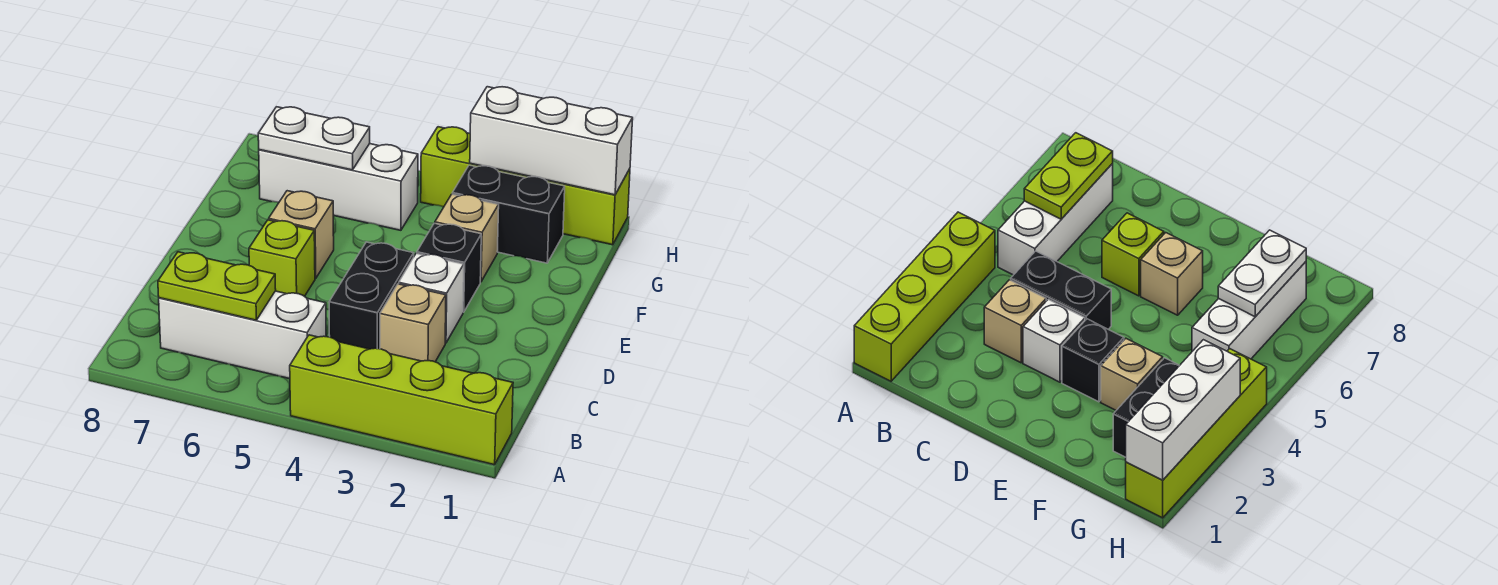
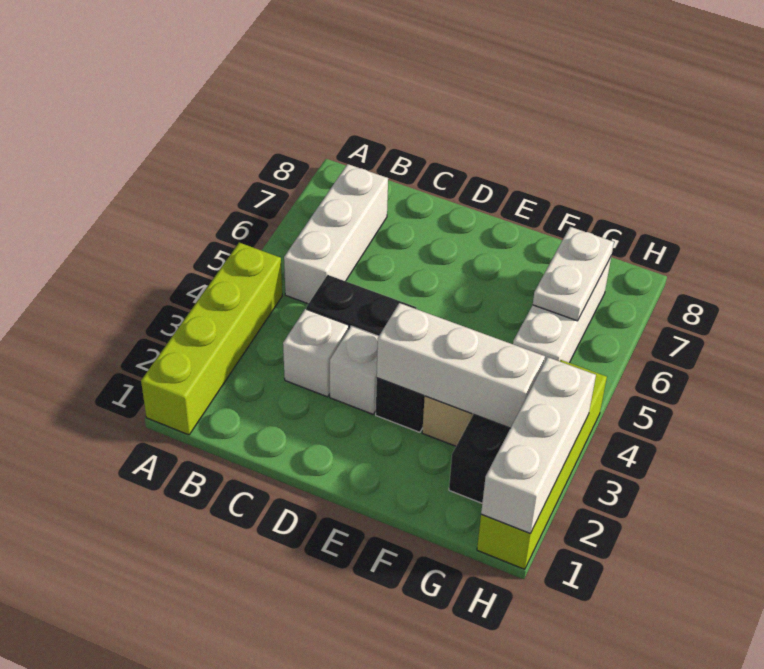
lime 1x2 plate [158,252,276,320] -> none
tan 1x1 brick [380,284,446,362] -> white 1x1 brick [283,309,349,397]
lime 1x1 brick [249,220,315,296] -> none
none -> white 1x3 brick [377,303,545,428]
tan 1x1 brick [269,191,334,278] -> none

